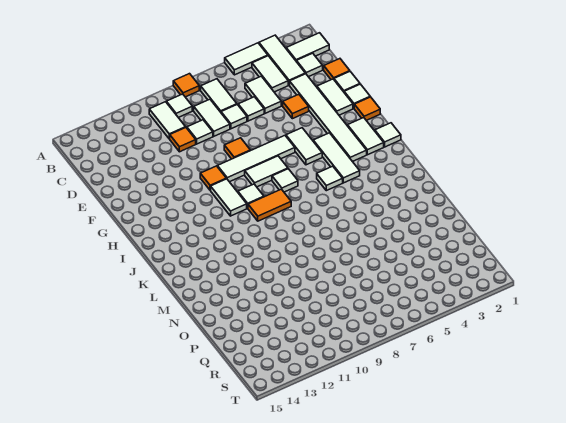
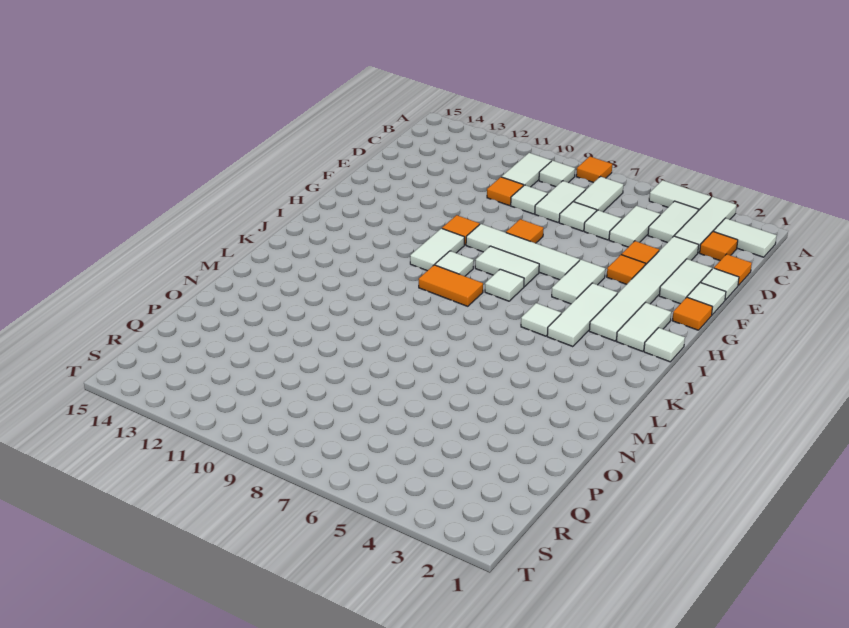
white 1x1 tile [296,53,323,77] -> orange 1x1 tile [700,232,738,260]
none -> orange 1x1 tile [607,255,645,284]

